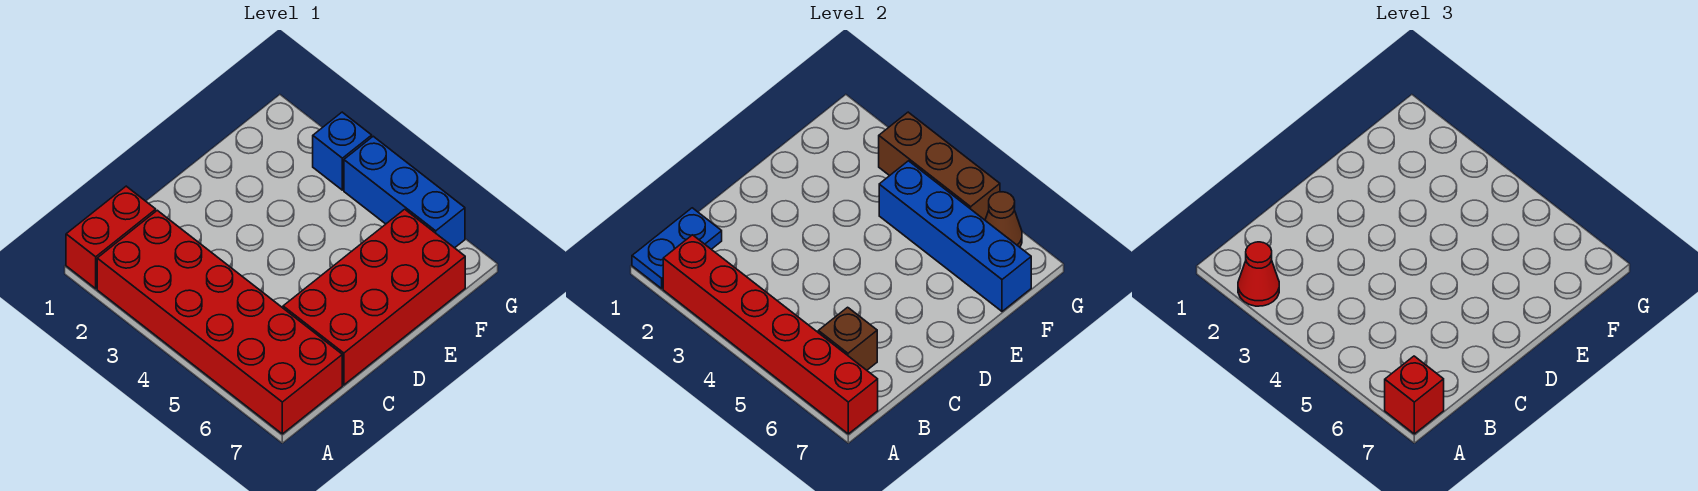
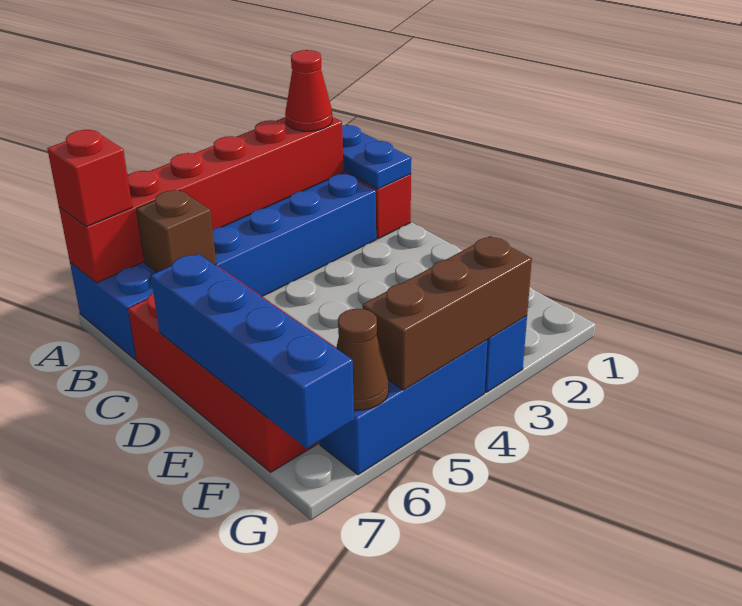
red 2x6 brick [97,210,342,434] -> blue 2x6 brick [70,173,376,360]
blue 1x4 brick [879,161,1031,311] -> blue 1x4 brick turned to [151,254,354,448]

